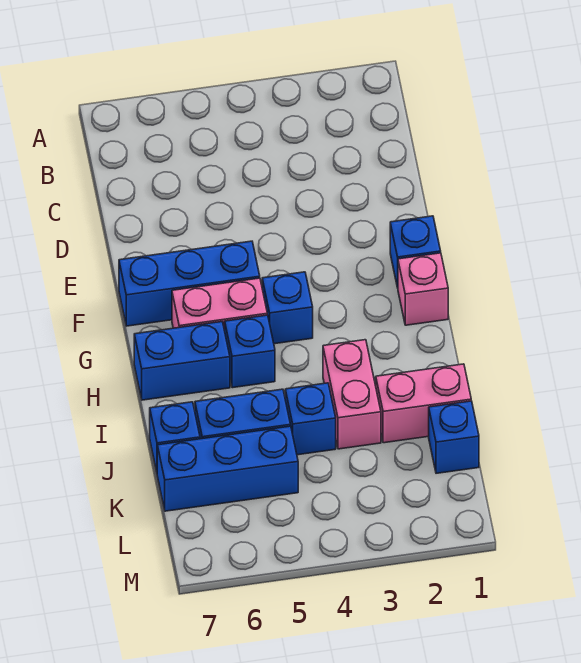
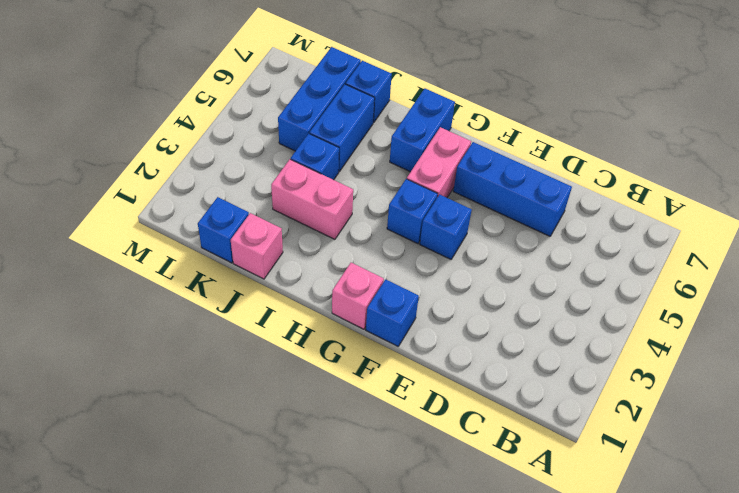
blue 1x3 brick [119,241,260,326] -> blue 1x3 brick turned to [453,142,572,236]
blue 1x1 brick [225,315,275,388] -> blue 1x1 brick moved to [420,194,472,259]
pink 1x2 brick [376,364,471,443] -> pink 1x1 brick [231,213,283,279]

